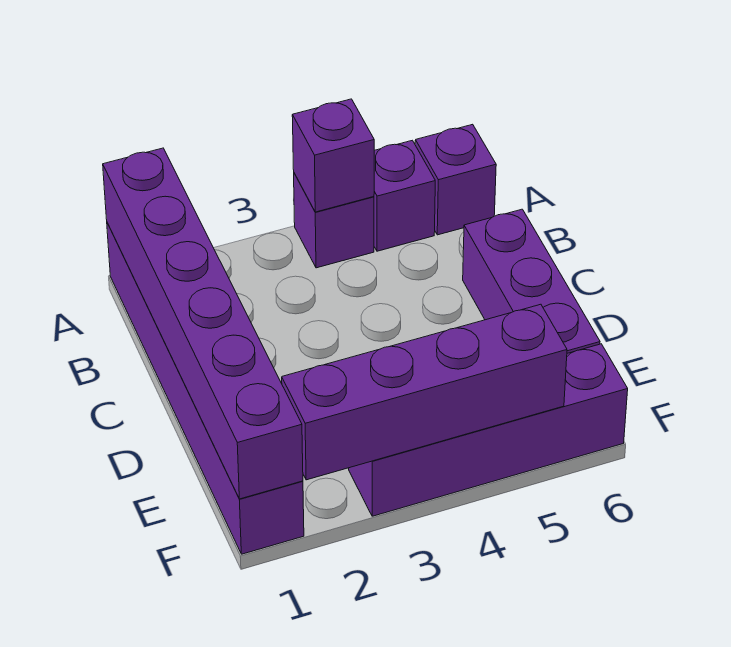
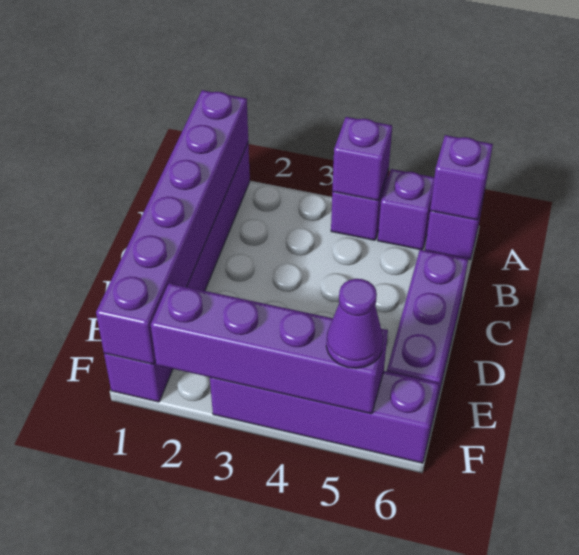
none -> purple 1x1 brick [430,135,493,220]
none -> purple 1x1 cone [326,279,383,368]

